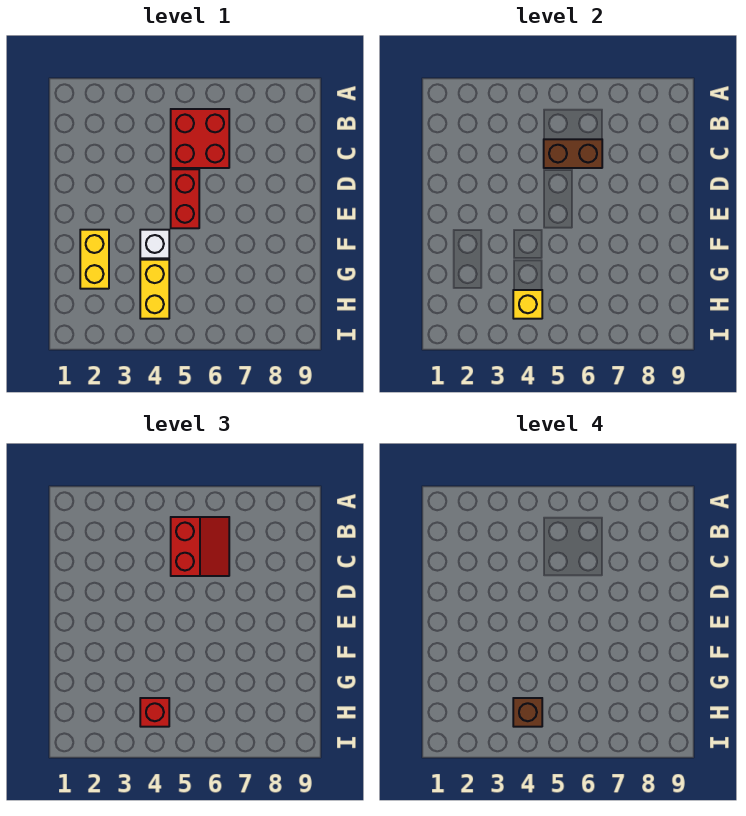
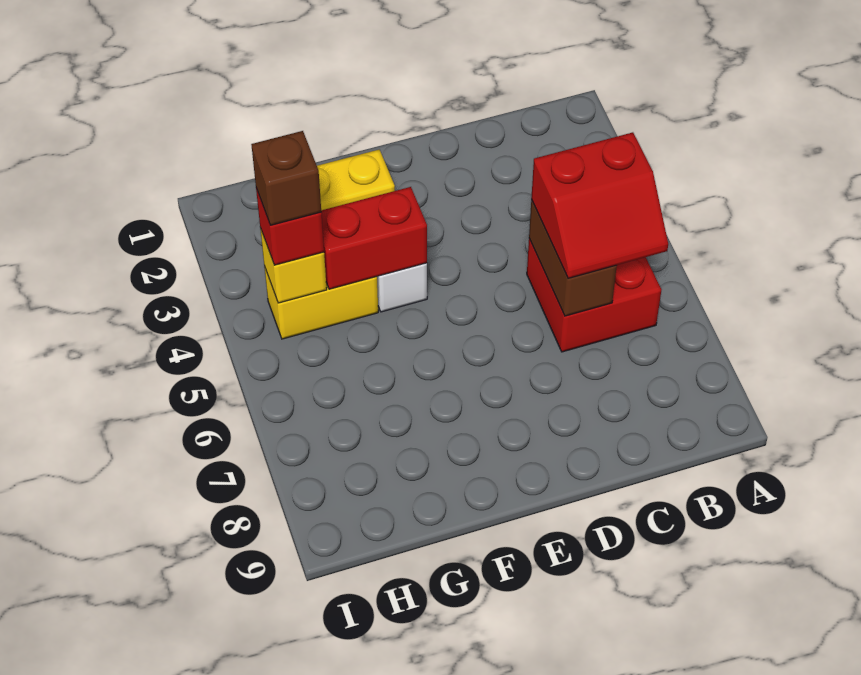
red 1x2 brick [171,169,199,228] -> red 1x2 brick moved to [321,187,427,289]

